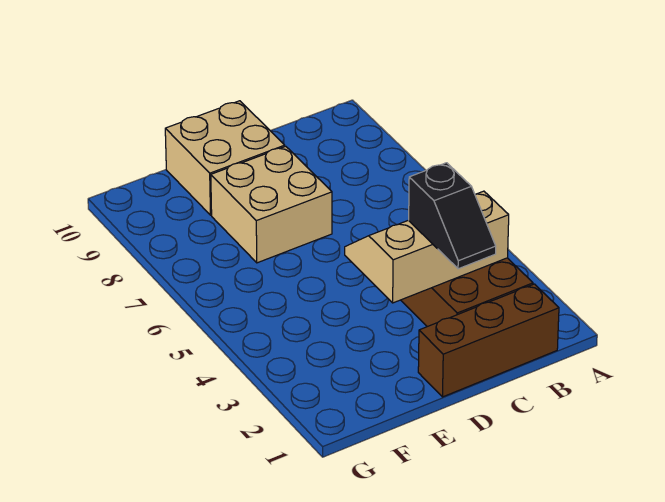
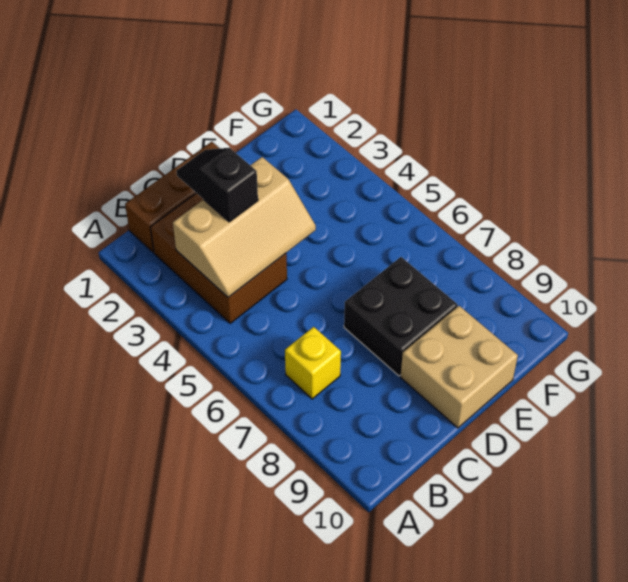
none -> yellow 1x1 brick [285,327,341,399]
tan 2x2 brick [211,146,332,263] -> black 2x2 brick [344,257,457,376]

